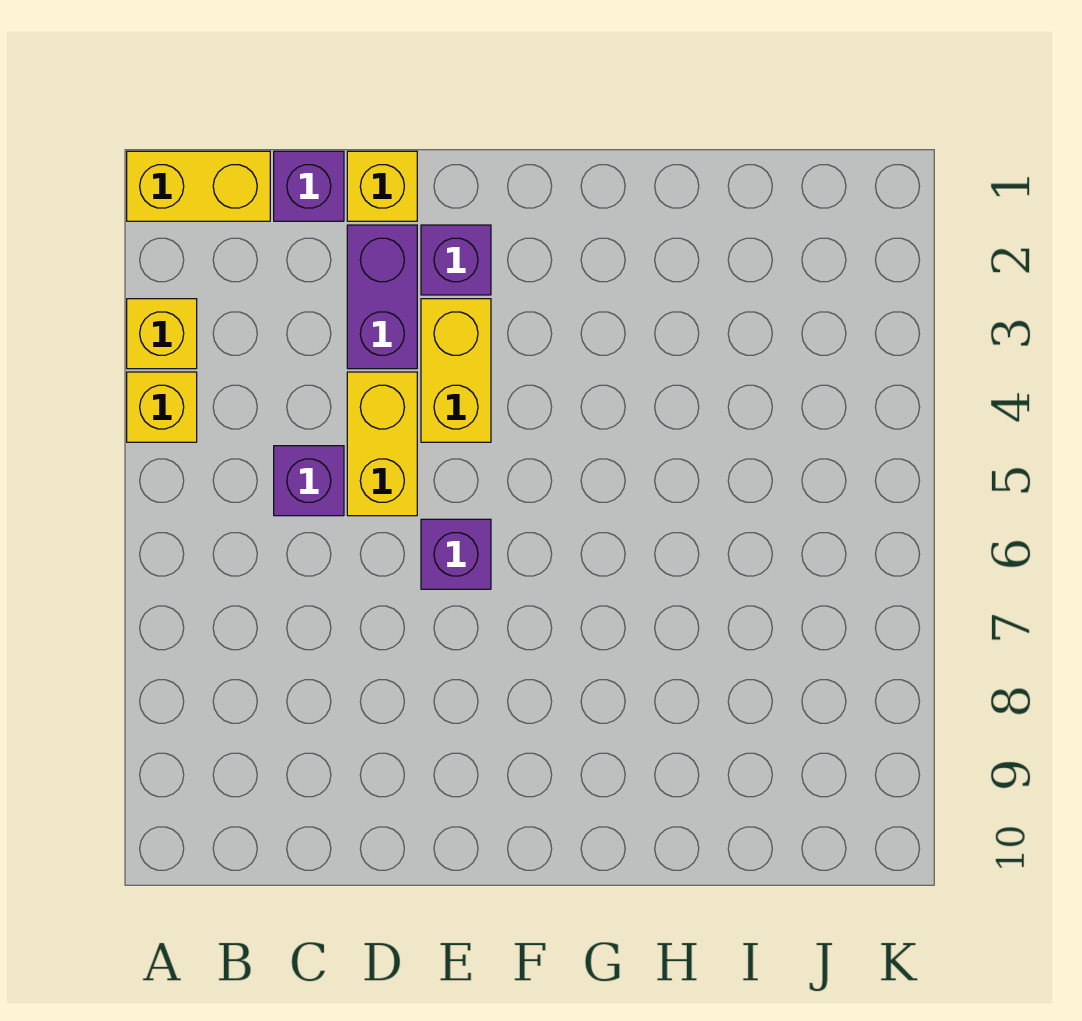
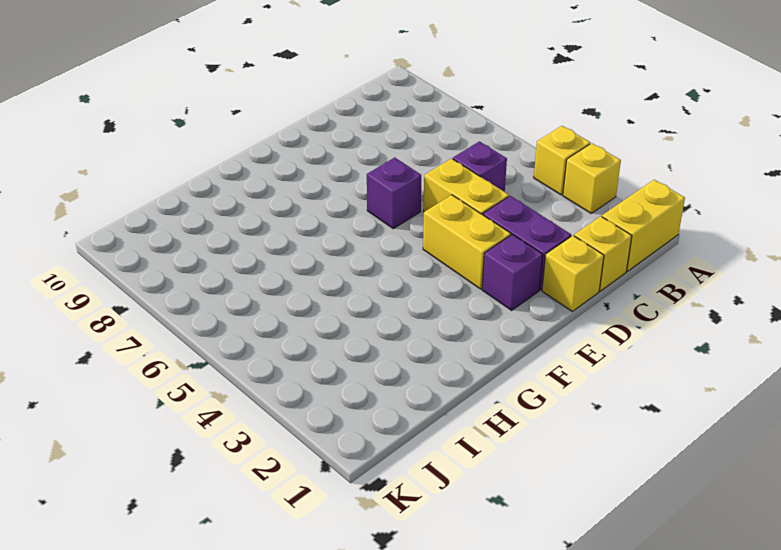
purple 1x1 brick [274,151,344,221] -> yellow 1x1 brick [574,216,632,291]

